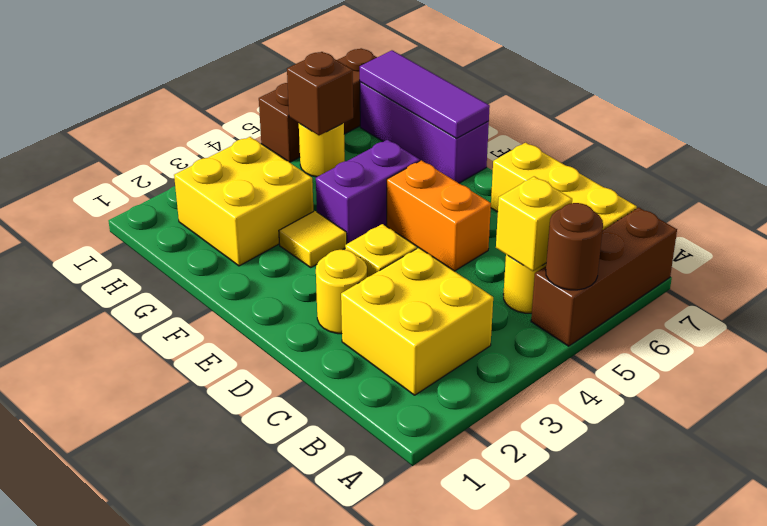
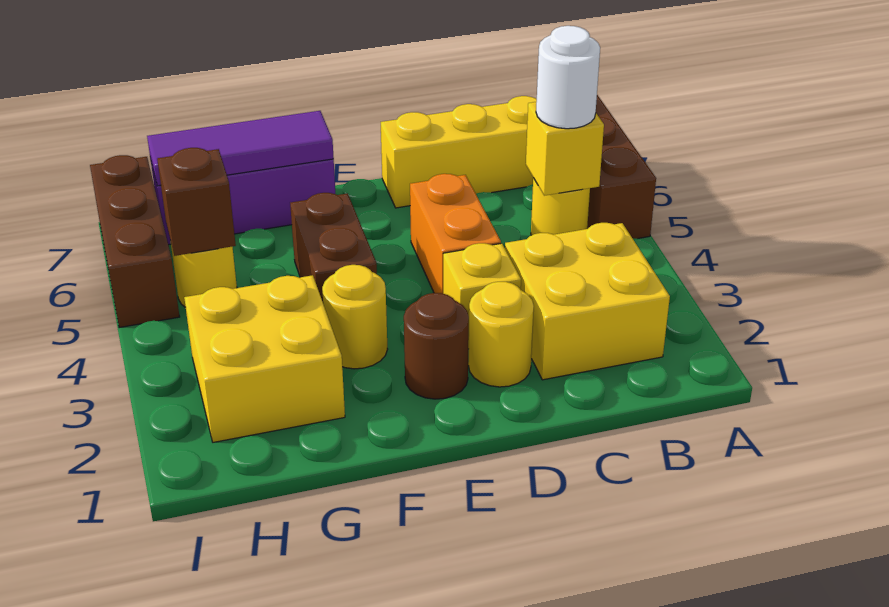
brown 1x1 round brick [546,203,603,290] -> brown 1x1 round brick moved to [404,293,469,399]
none -> white 1x1 round brick [536,26,600,129]
orange 1x2 brick [387,160,491,271] -> orange 1x2 brick turned to [410,174,501,294]
yellow 1x1 tile [279,211,347,267] -> yellow 1x1 round brick [322,265,388,369]
purple 1x2 brick [316,140,420,244] -> brown 1x2 brick [290,193,377,302]

